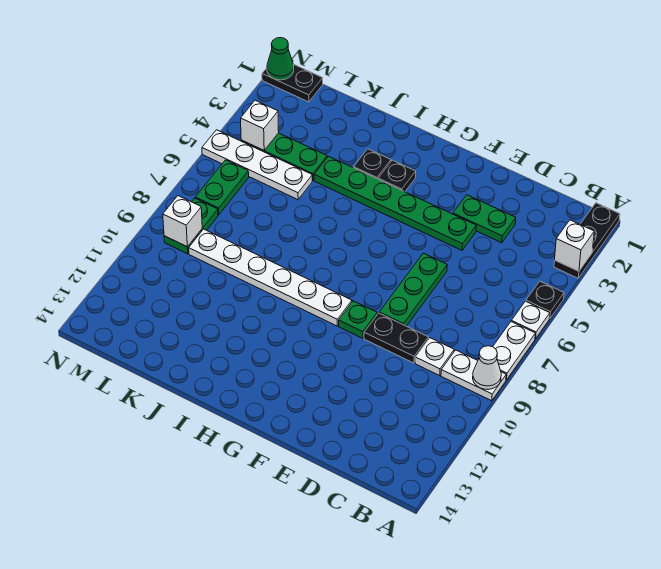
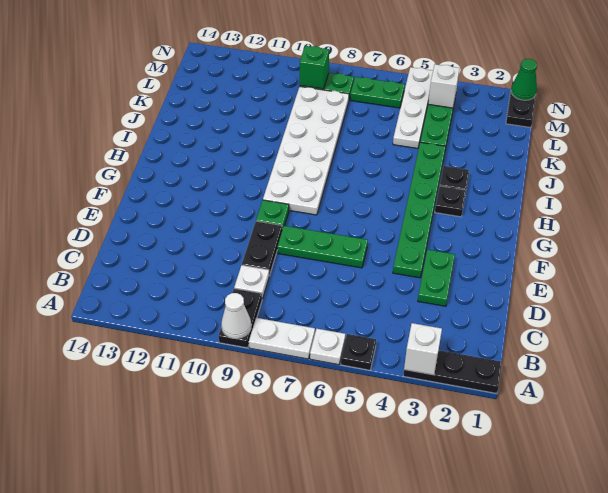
white 1x2 plate [441,350,506,401] -> black 1x2 plate [218,288,262,348]
white 1x6 plate [189,229,352,326] -> white 2x6 plate [263,87,349,215]
white 1x1 brick [163,196,202,247] -> green 1x1 brick [300,46,329,89]

